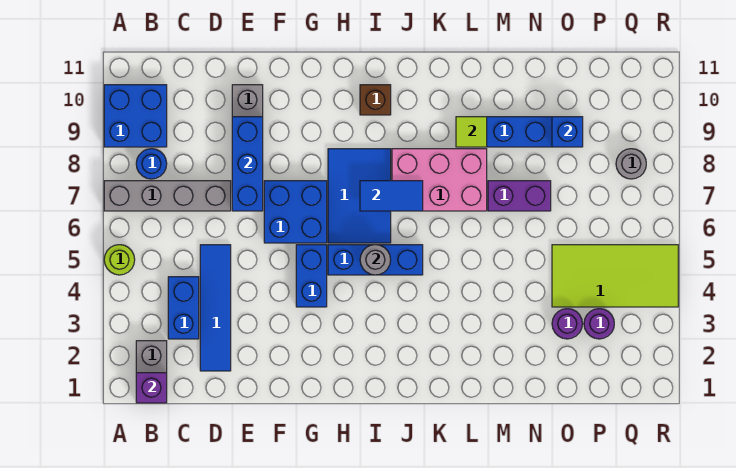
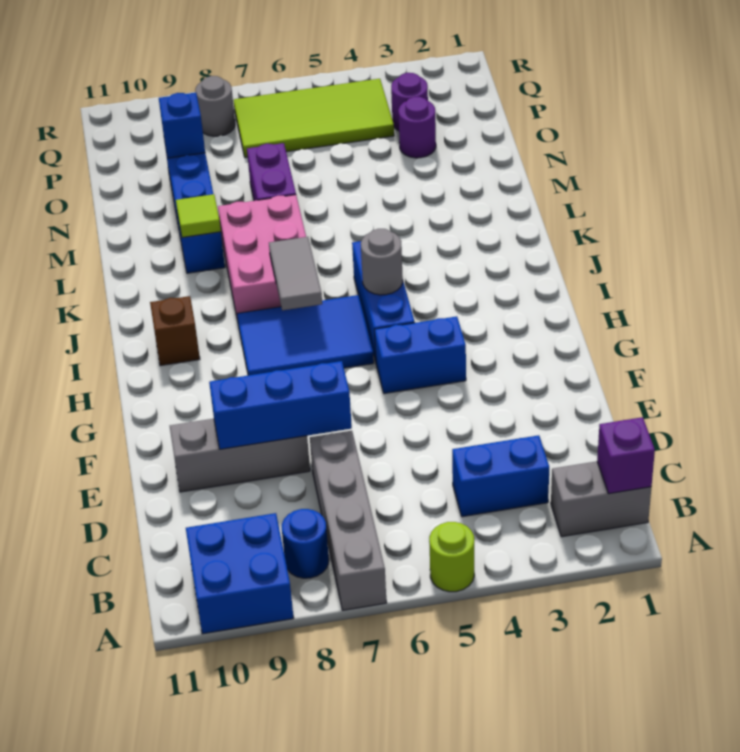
blue 1x4 tile [200,245,231,371] -> none
blue 2x2 brick [264,181,327,243] -> none
blue 1x2 tile [360,181,423,211] -> grey 1x2 tile [269,237,322,310]
lime 2x4 tile [552,245,678,307] -> lime 2x4 tile turned to [233,79,394,158]

